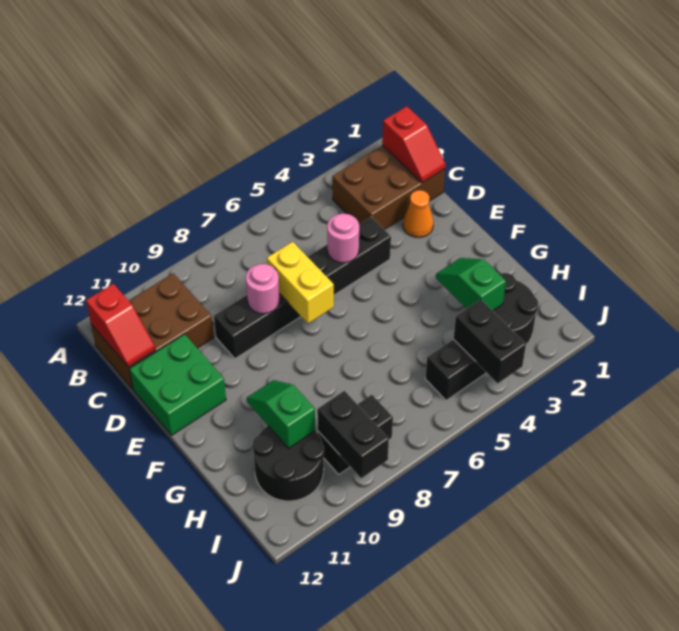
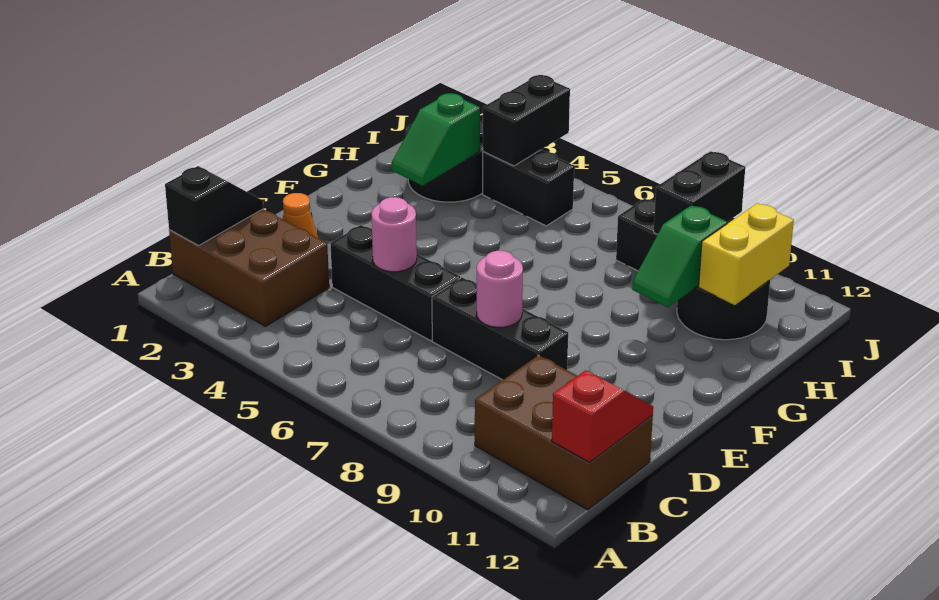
red 1x2 slope [382,106,446,183] -> black 1x2 slope [165,166,263,246]
yellow 1x2 brick [267,242,334,324] -> yellow 1x2 brick moved to [699,203,794,305]
green 2x2 brick [129,334,226,435] -> none

